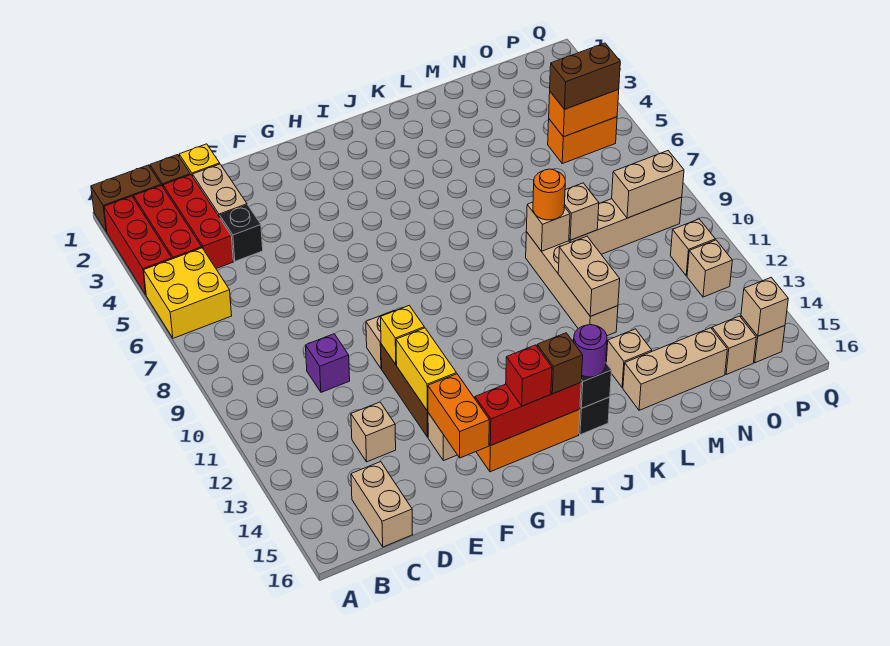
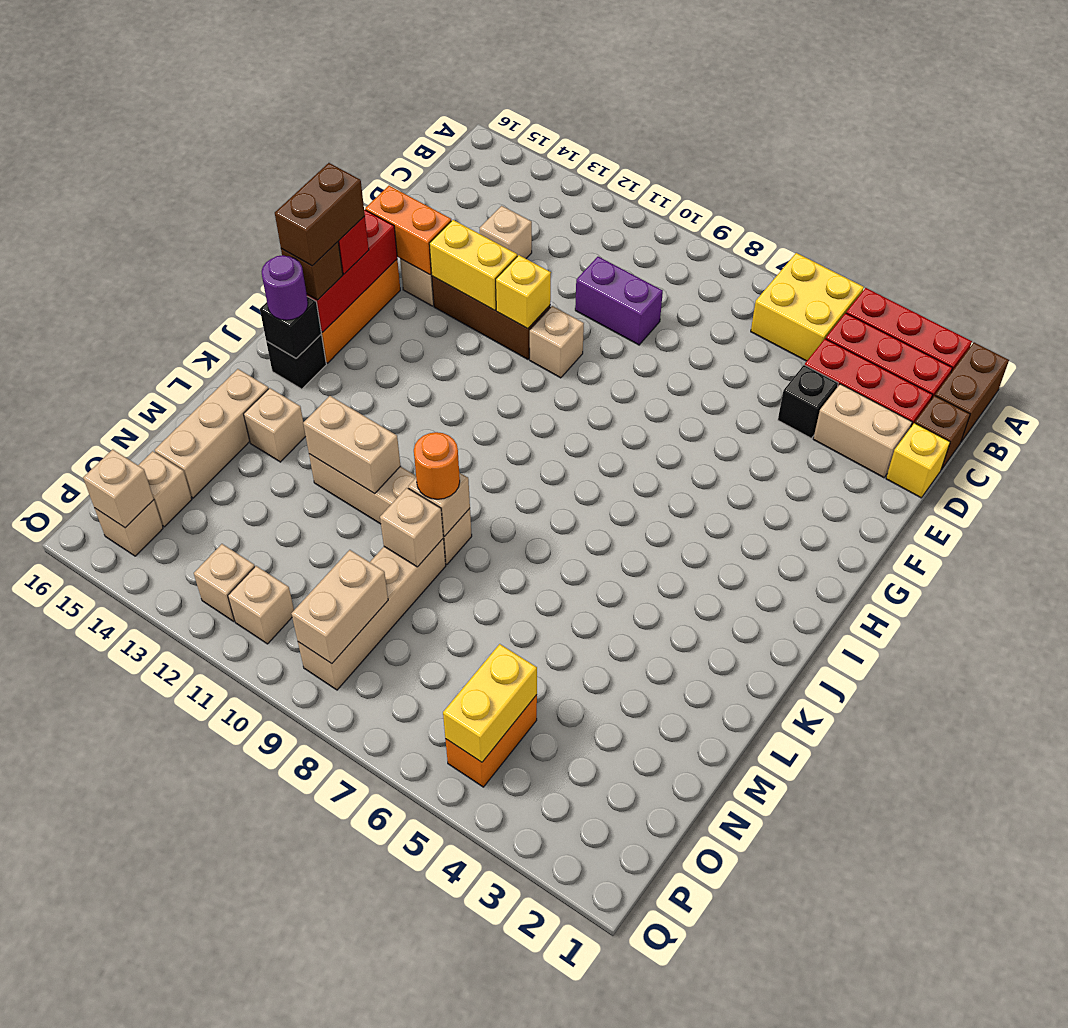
tan 1x2 brick [351,462,412,547] -> none
purple 1x1 brick [306,334,350,392] -> purple 1x2 brick [575,257,663,345]
orange 1x2 brick [549,90,619,137] -> yellow 1x2 brick [443,644,537,762]
brown 1x2 brick [550,43,620,109] -> brown 1x2 brick moved to [275,163,365,266]

